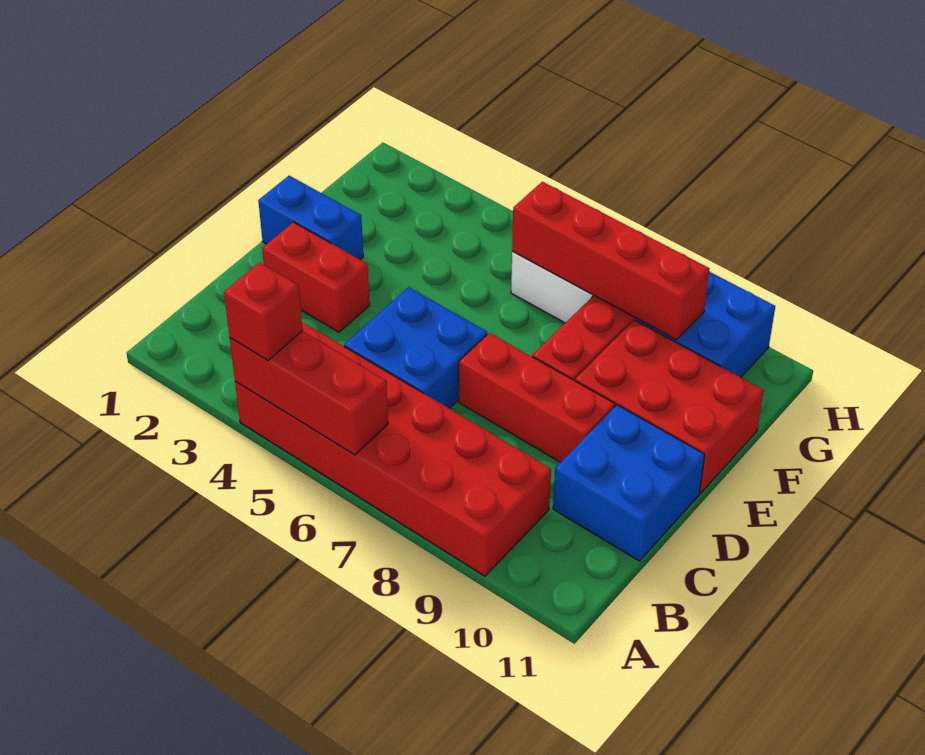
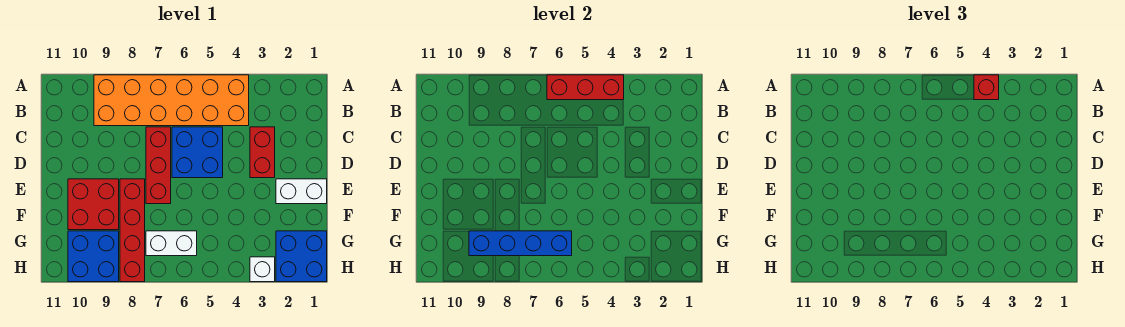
red 2x6 brick [235,323,551,576] -> orange 2x6 brick [94,75,249,126]
blue 2x2 brick [553,405,705,561] -> blue 2x2 brick moved to [276,231,327,282]
red 1x2 brick [262,222,370,332] -> red 1x2 brick turned to [250,127,275,178]
red 1x3 brick [459,333,615,462] -> red 1x3 brick turned to [146,127,171,204]
blue 1x2 brick [258,176,363,260] -> white 1x2 brick [276,179,327,204]
red 2x3 brick [575,320,764,493] -> red 2x2 brick [68,179,119,230]
red 1x4 brick [512,182,710,340] -> blue 1x4 brick [469,231,572,256]
none -> white 1x1 brick [250,257,275,282]

